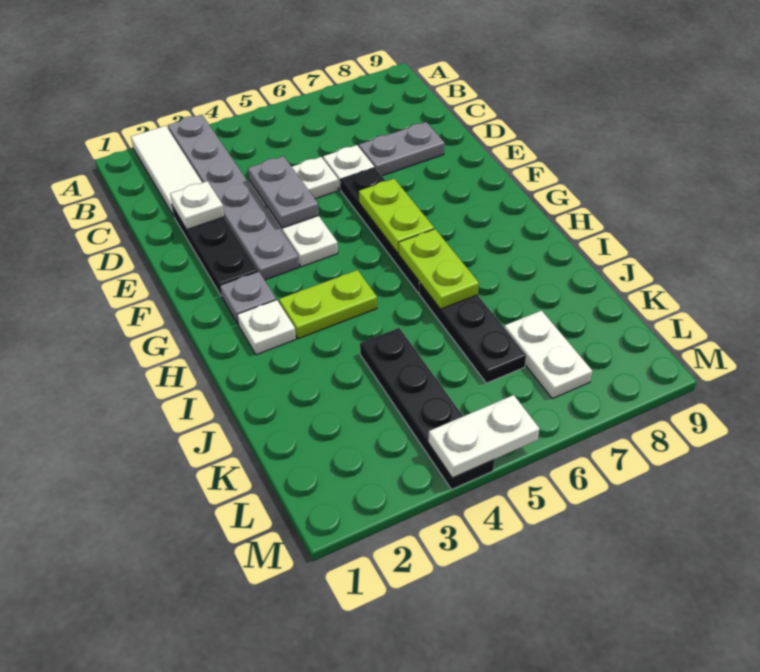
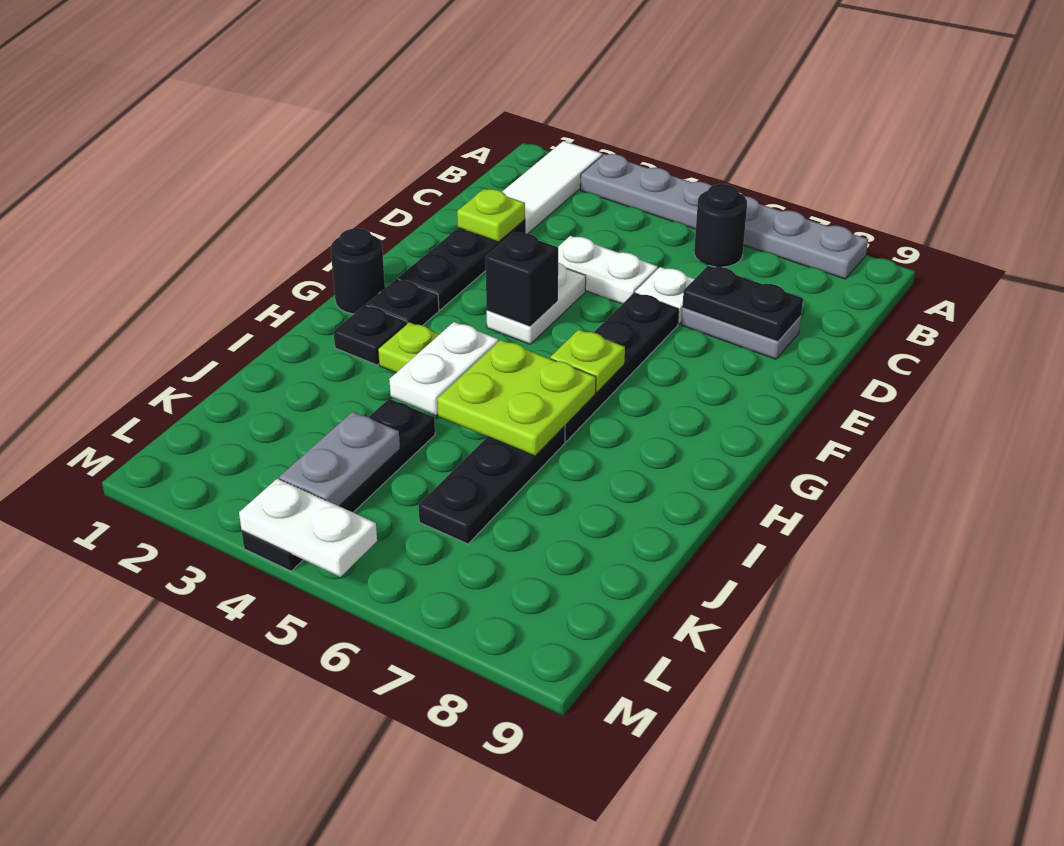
grey 1x6 plate [168,115,299,280] -> grey 1x6 plate turned to [580,154,868,279]
none -> black 1x1 round brick [694,184,747,267]
white 1x1 plate [170,181,224,229] -> lime 1x1 plate [457,189,525,242]
grey 1x2 plate [248,156,319,228] -> grey 1x2 plate moved to [279,412,400,506]
none -> black 1x2 plate [682,266,803,342]
none -> black 1x1 brick [485,232,558,327]
lime 1x2 plate [359,179,434,253] -> lime 1x1 plate [550,330,625,393]
none -> black 1x1 round brick [331,228,385,314]
grey 1x1 plate [220,271,276,325] -> black 1x1 plate [367,279,439,325]
white 1x1 plate [237,300,296,355] -> black 1x1 plate [334,305,407,365]
lime 1x2 plate [398,229,479,309] -> lime 2x2 plate [438,340,596,456]
white 1x2 plate [504,311,592,399] -> white 1x2 plate moved to [389,322,498,415]

